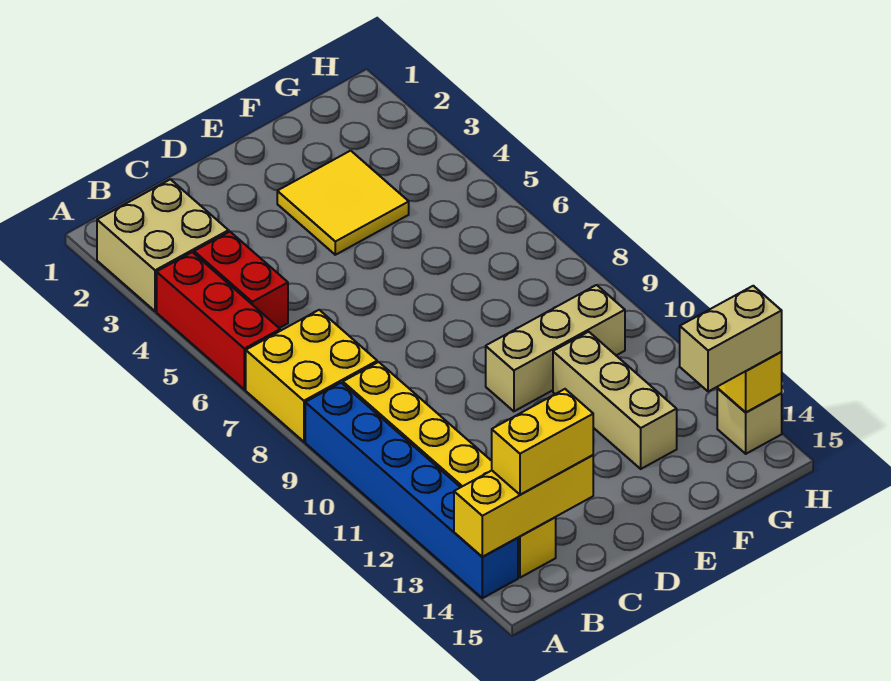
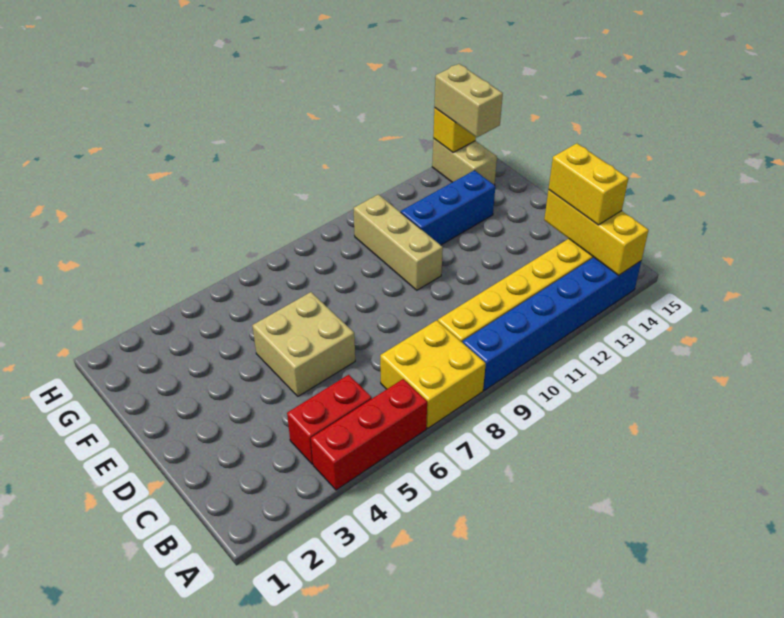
tan 2x2 brick [97,179,229,311] -> tan 2x2 brick moved to [252,292,355,396]
yellow 2x2 tile [277,151,409,255] -> none
tan 1x3 brick [553,332,677,469] -> blue 1x3 brick [401,170,495,245]
tan 1x1 brick [717,389,782,454] -> tan 1x2 brick [432,139,497,185]

